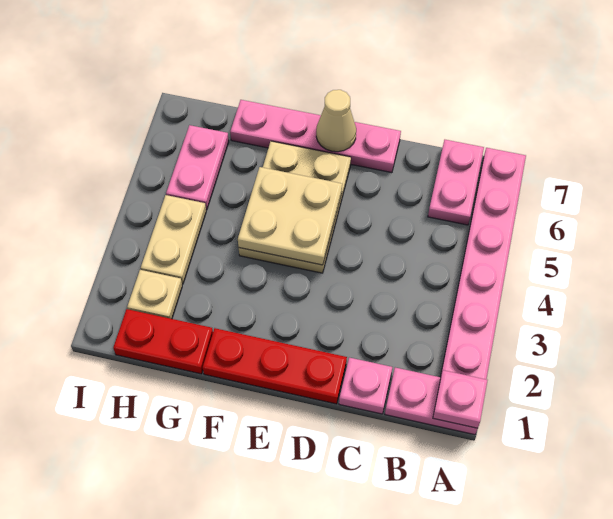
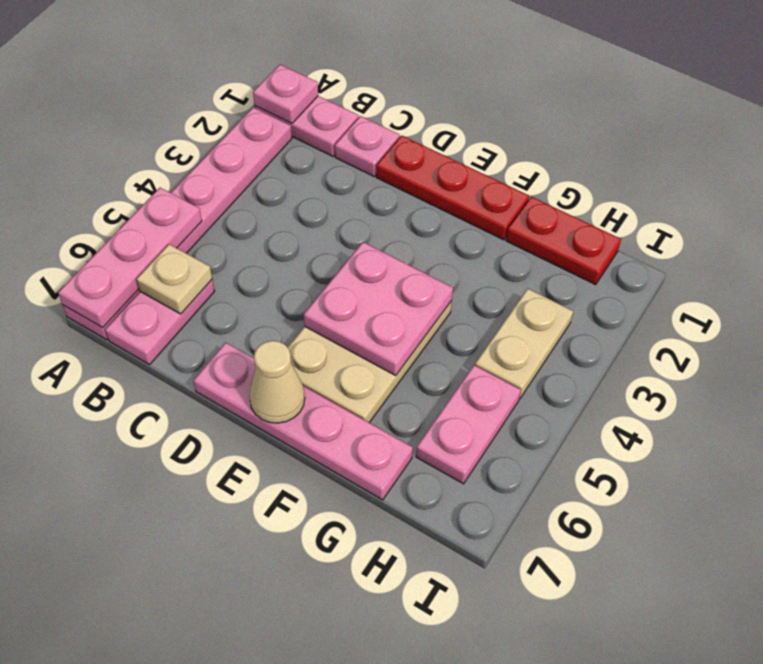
none -> pink 1x3 plate [58,188,202,328]
tan 2x2 plate [238,167,342,265] -> pink 2x2 plate [304,242,453,375]
tan 1x1 plate [127,270,182,319] -> tan 1x1 plate moved to [137,244,212,314]

